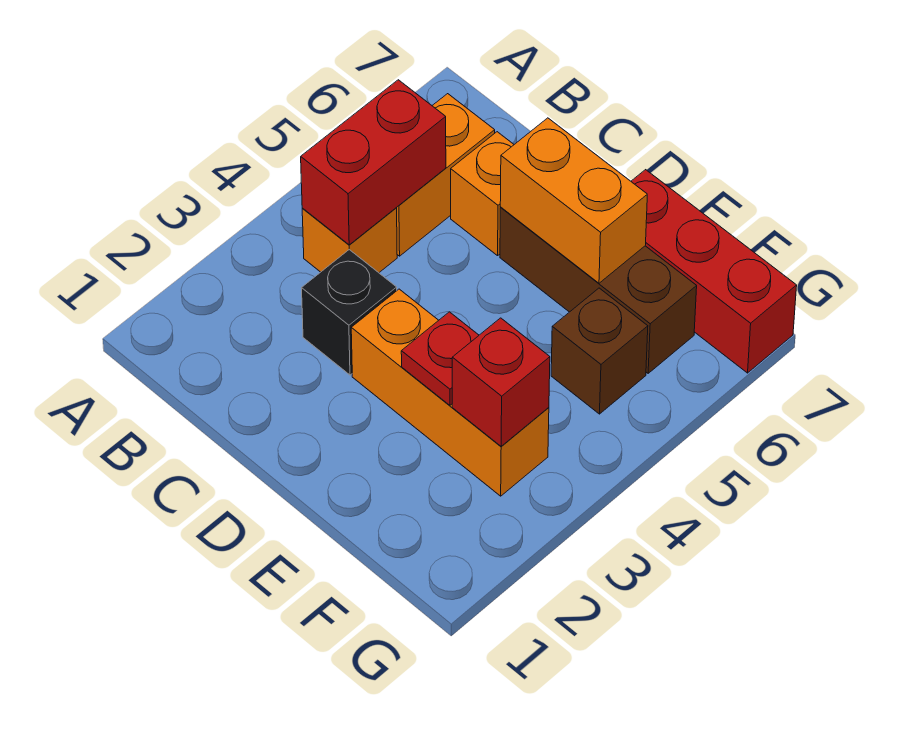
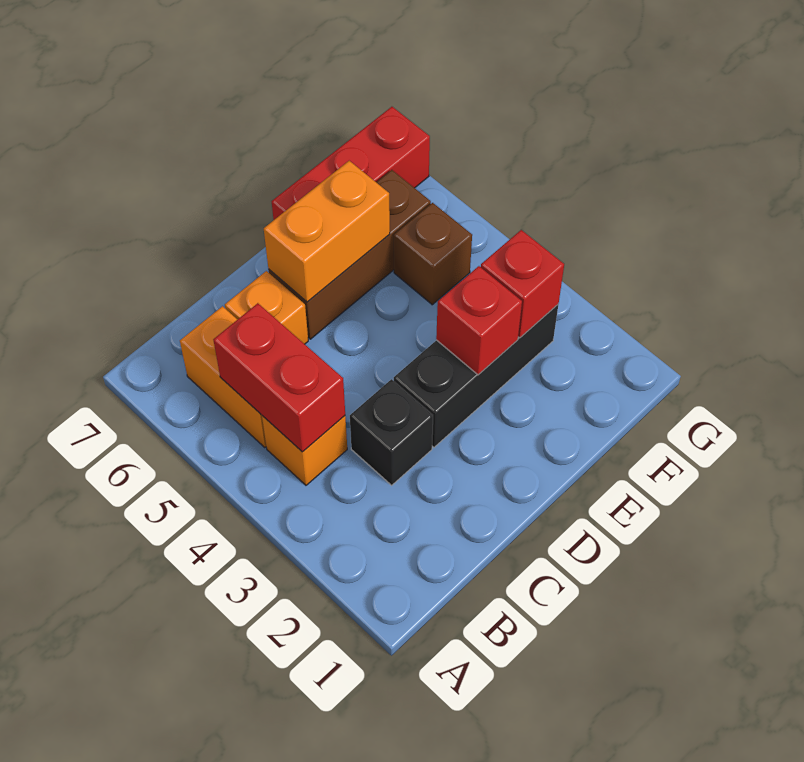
orange 1x3 brick [351,289,549,496] -> black 1x3 brick [394,305,558,447]
red 1x1 plate [401,312,479,405] -> red 1x1 brick [436,266,522,375]

